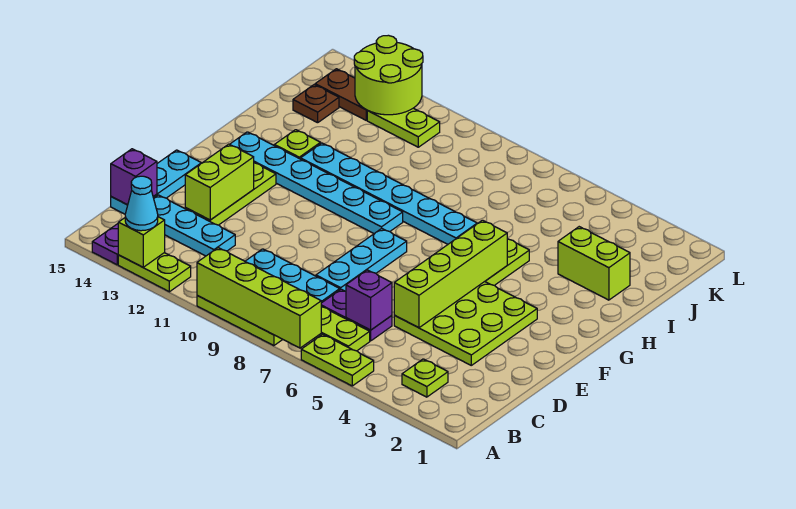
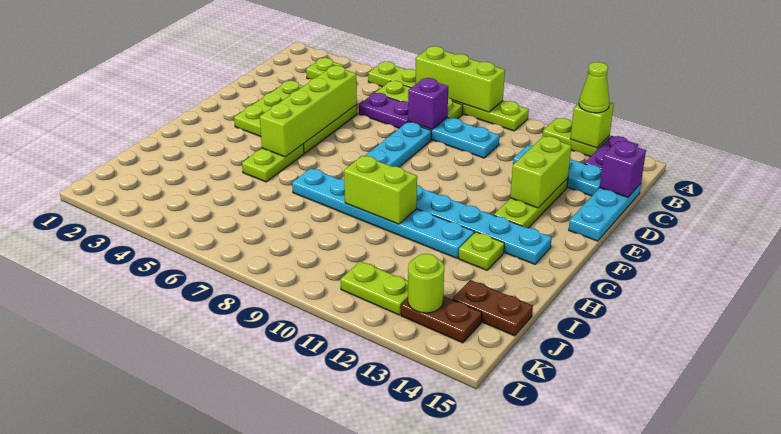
lime 1x4 brick [197,248,321,348] -> lime 1x3 brick [415,46,505,112]
cyan 1x1 cone [125,176,158,231] -> lime 1x1 cone [579,62,609,113]
purple 1x1 brick [346,270,392,330] -> purple 1x1 brick moved to [408,78,448,129]
lime 1x2 brick [558,227,630,300] -> lime 1x2 brick moved to [344,156,417,224]
brown 1x1 plate [293,85,339,123] -> brown 1x2 plate [452,280,533,336]
lime 2x2 round brick [354,35,423,115] -> lime 1x1 round brick [408,254,444,313]

